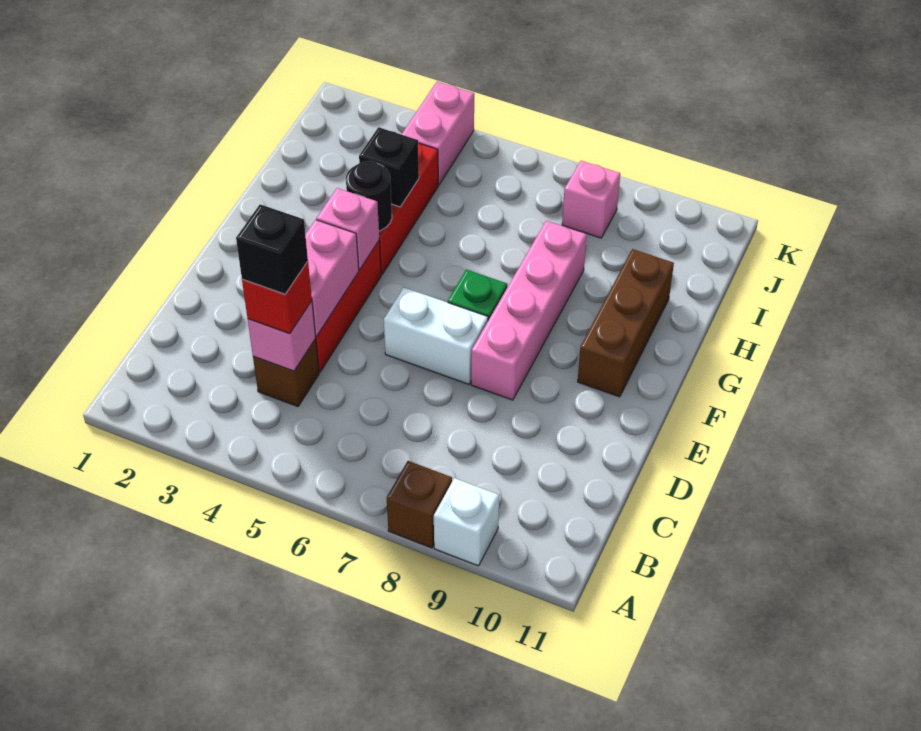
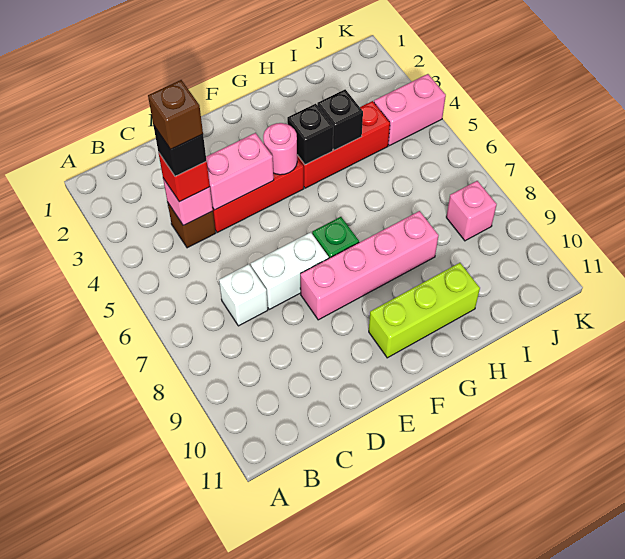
brown 1x1 brick [387,461,452,548] -> brown 1x1 brick moved to [148,80,203,149]
white 1x1 brick [434,478,499,566] -> white 1x1 brick moved to [219,264,268,326]
white 1x2 brick [384,287,488,384] -> white 1x2 brick turned to [251,232,329,309]
pink 1x1 brick [316,188,379,270] -> pink 1x1 round brick [263,123,297,175]
brown 1x3 brick [578,249,674,397] -> lime 1x3 brick [369,263,480,358]
black 1x1 round brick [346,161,392,231] -> black 1x1 brick [287,104,333,165]

